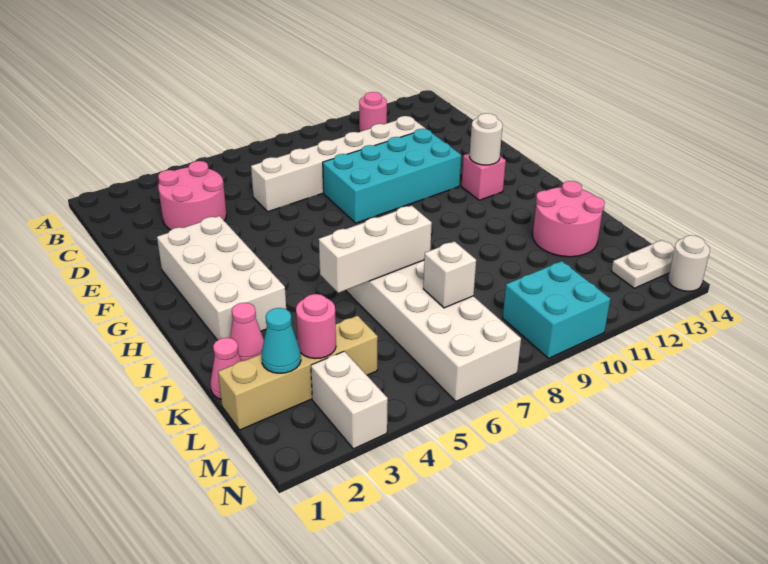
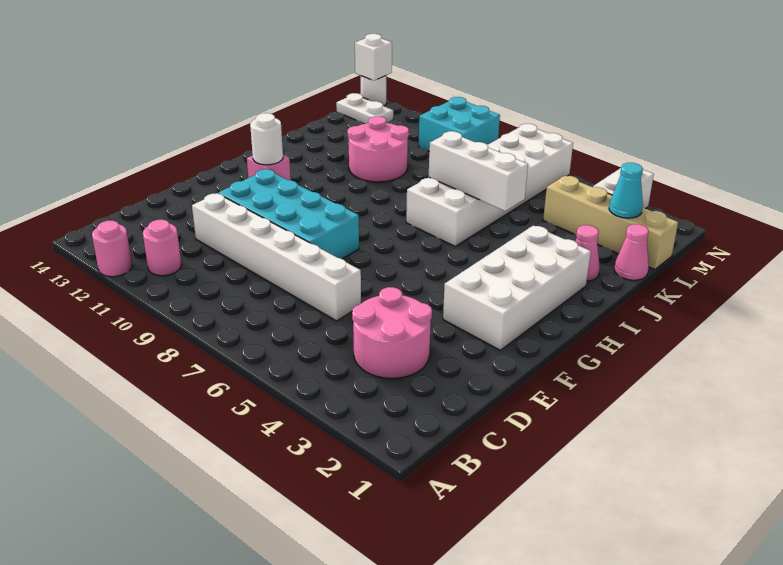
pink 2x2 round brick [533,181,605,257] -> pink 2x2 round brick moved to [348,116,409,182]
pink 1x1 round brick [296,294,336,359] -> pink 1x1 round brick moved to [92,221,132,277]
white 1x1 brick [423,241,476,308] -> white 1x1 brick moved to [355,34,392,81]

